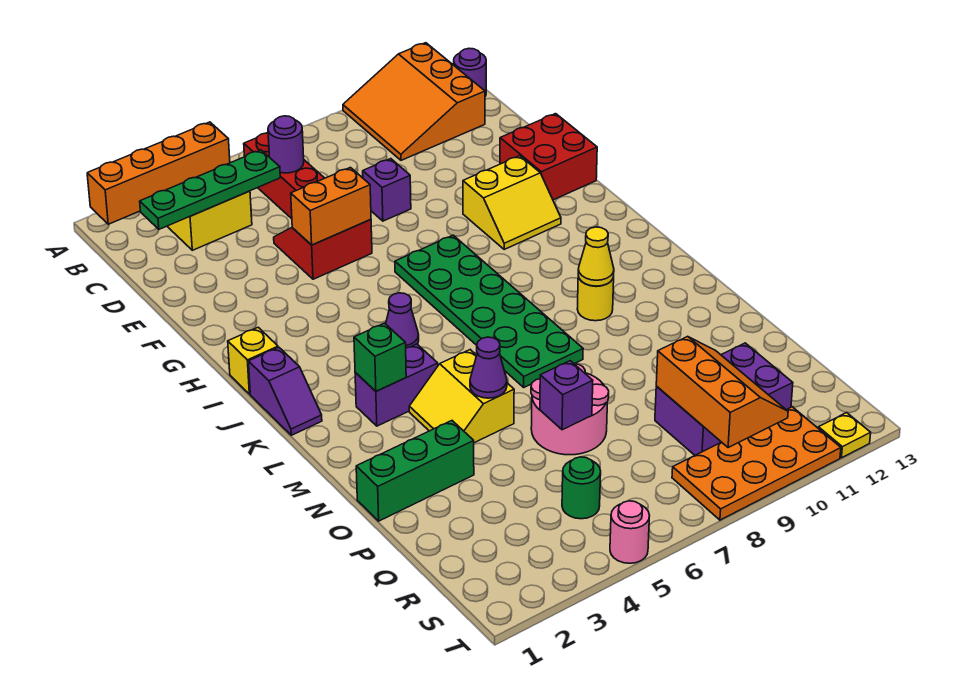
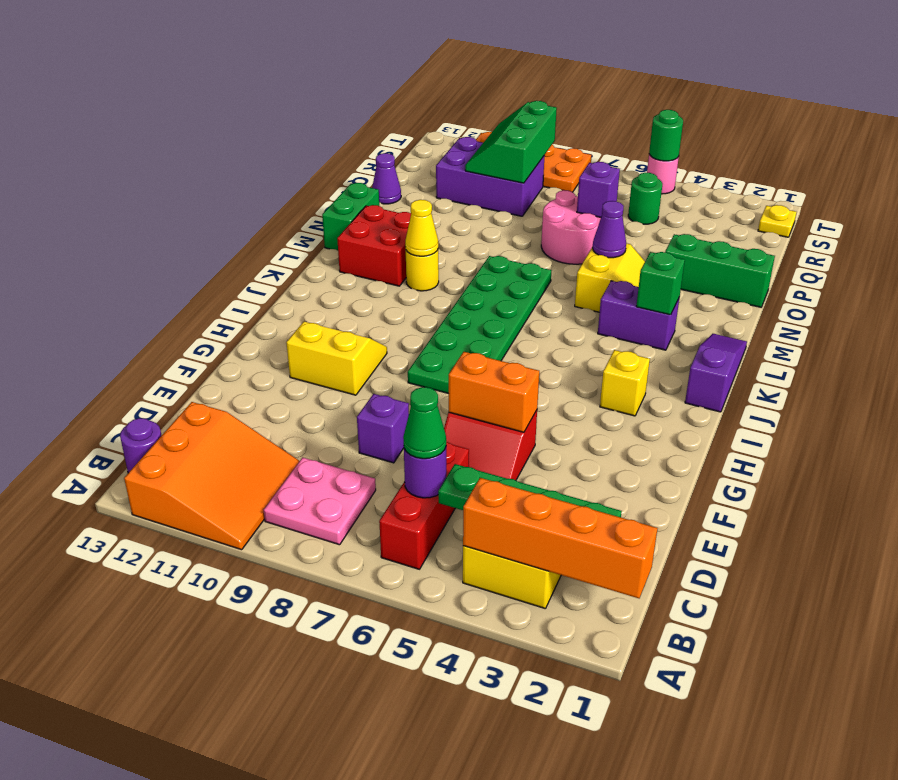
none -> pink 2x2 plate [264,457,376,545]
none -> green 1x1 cone [403,387,446,459]
red 2x2 brick [500,114,597,200] -> red 2x2 brick moved to [337,205,411,286]
yellow 1x1 brick [228,327,278,394] -> yellow 1x1 brick moved to [600,350,650,416]
purple 1x2 slope [248,347,322,435] -> purple 1x3 slope [685,334,747,412]
purple 1x1 cone [386,293,419,348] -> purple 1x1 cone moved to [372,153,401,204]
none -> green 1x2 brick [322,183,379,250]
orange 2x3 slope [656,336,788,448] -> green 2x3 slope [465,101,557,183]
none -> green 1x1 round brick [649,110,683,161]
yellow 1x1 plate [818,413,871,458] -> yellow 1x1 plate moved to [758,205,796,237]

